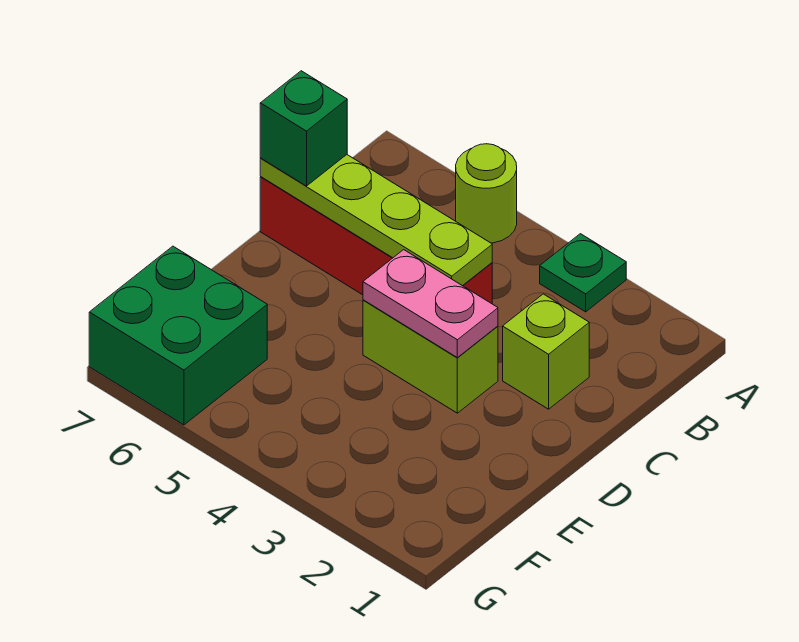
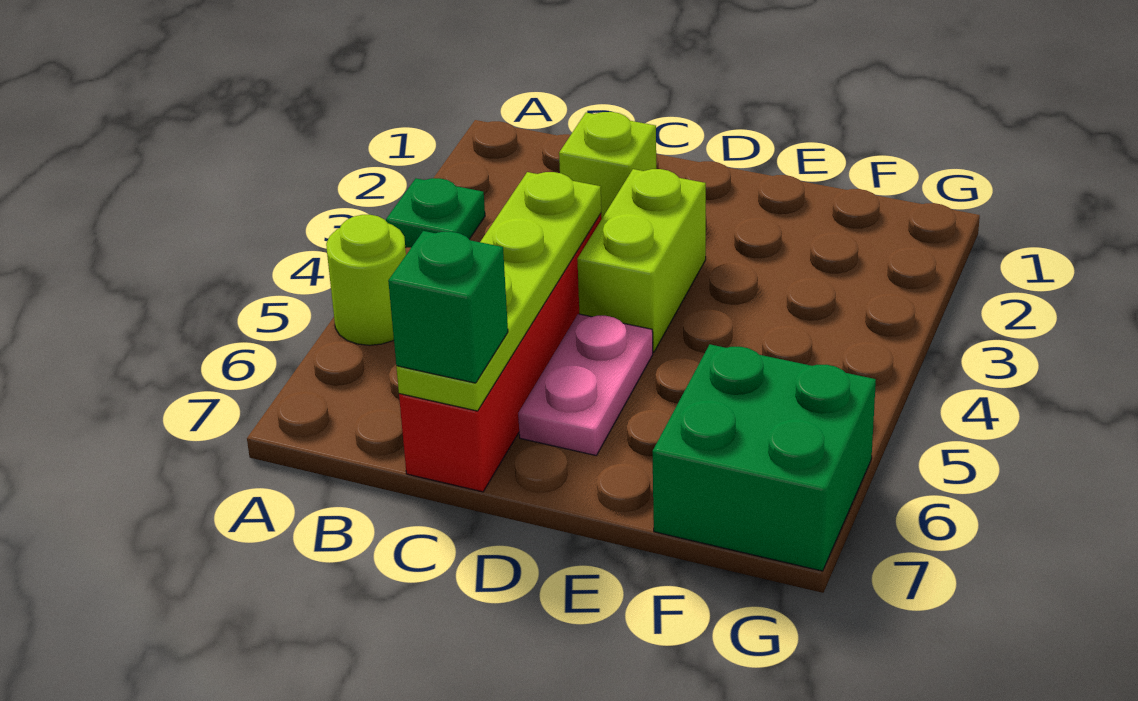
pink 1x2 plate [363,250,498,358] -> pink 1x2 plate moved to [518,314,653,455]

